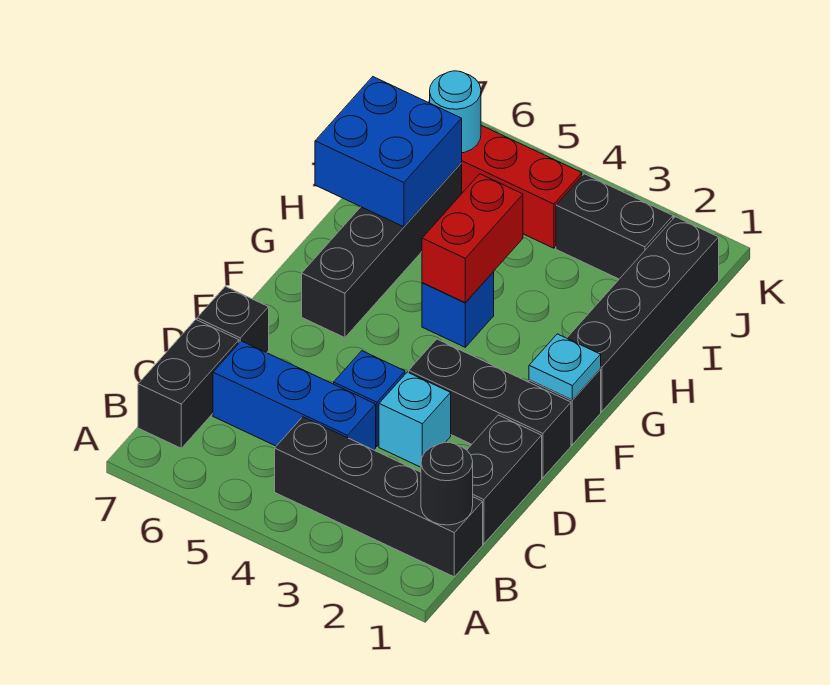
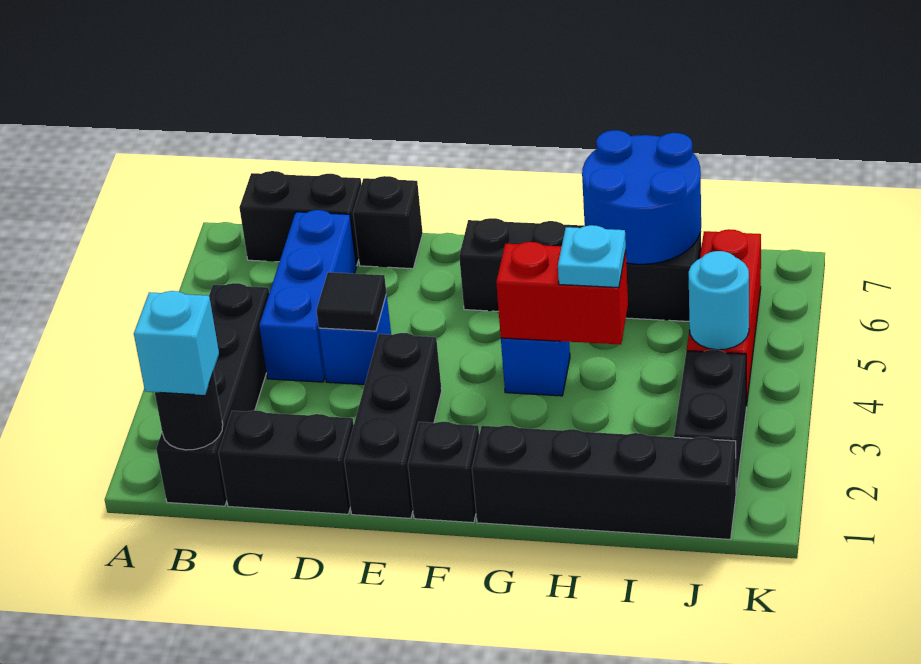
cyan 1x1 brick [379,372,451,467] -> cyan 1x1 brick moved to [134,291,219,395]
none -> black 1x1 tile [316,272,386,331]
cyan 1x1 plate [529,334,601,400] -> cyan 1x1 plate moved to [558,225,626,288]
blue 2x2 brick [315,77,462,227] -> blue 2x2 round brick [582,130,701,264]
cyan 1x1 round brick [430,71,481,153] -> cyan 1x1 round brick moved to [689,251,749,350]

